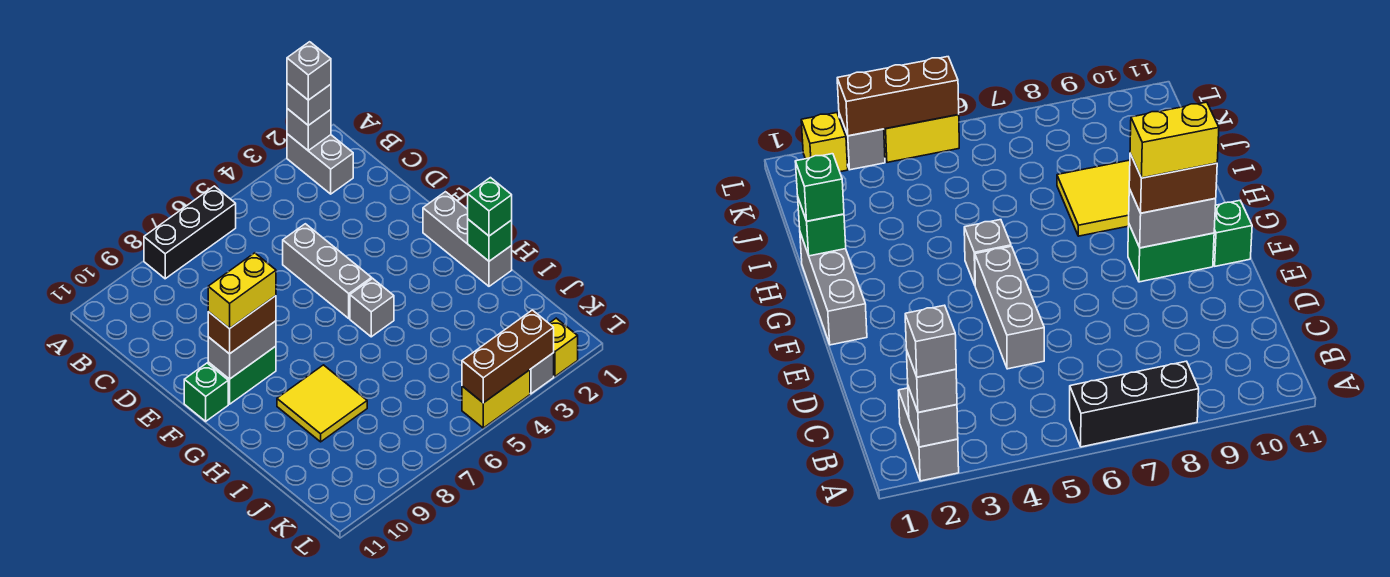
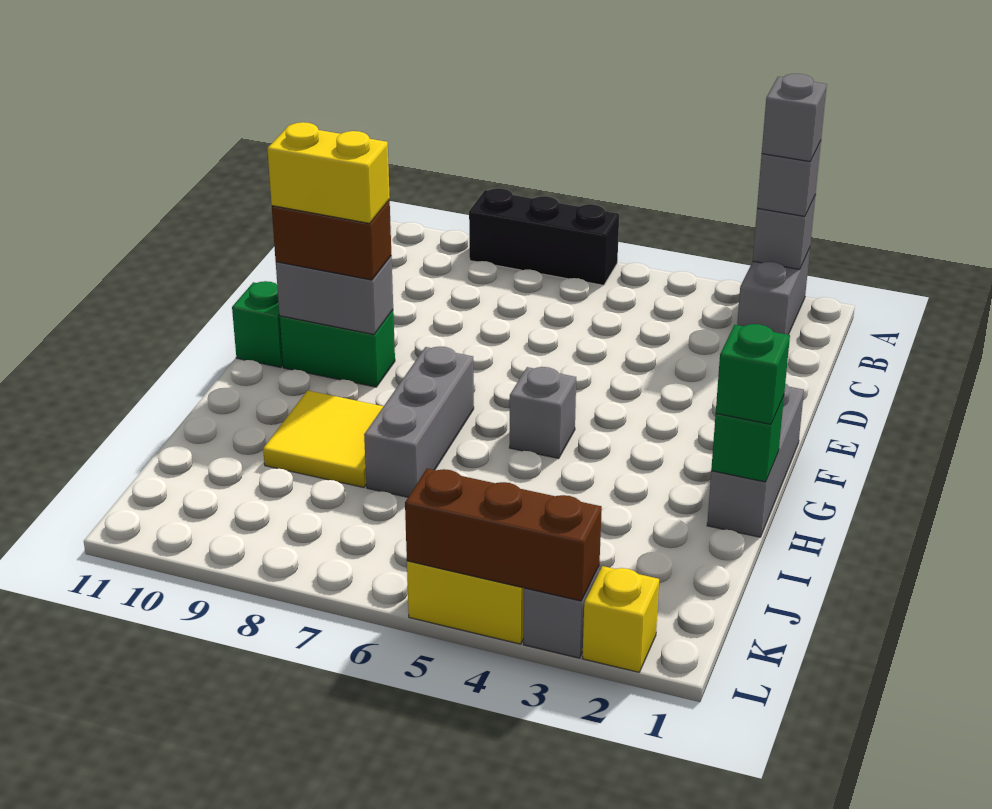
grey 1x3 brick [283,224,372,318] -> grey 1x3 brick moved to [364,346,474,497]

